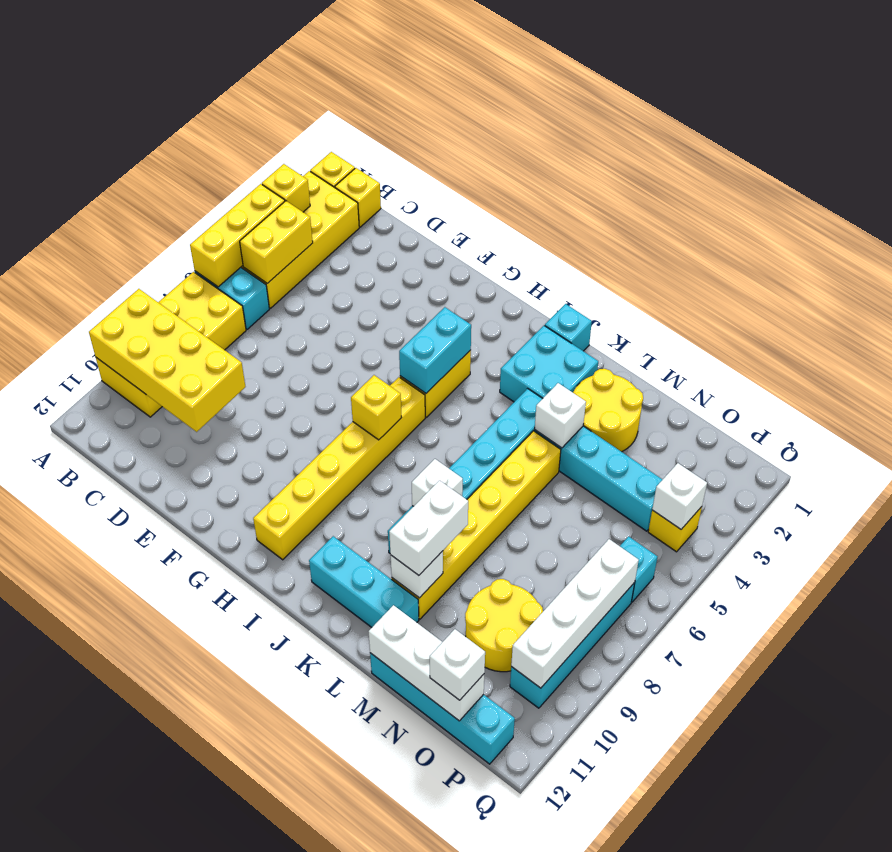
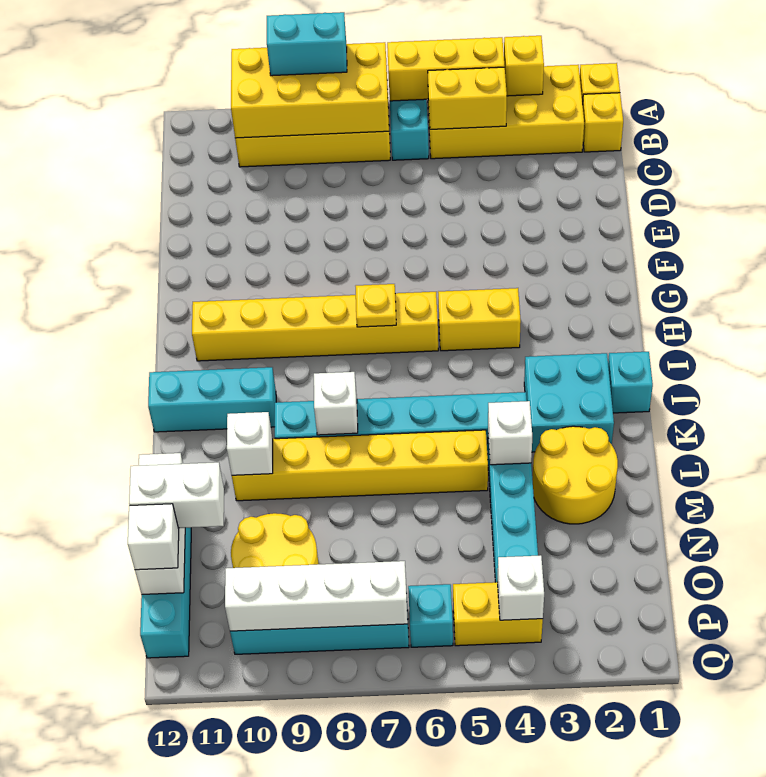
yellow 2x4 brick [89,289,245,432] -> yellow 2x4 brick turned to [231,42,389,138]
cyan 1x2 brick [399,307,471,393] -> cyan 1x2 brick moved to [267,12,347,76]
yellow 1x1 brick [351,375,402,440] -> yellow 1x1 plate [356,284,396,327]
cyan 1x3 brick [309,536,419,627] -> cyan 1x3 brick turned to [148,367,276,432]
white 1x2 brick [389,480,468,575] -> white 1x2 brick moved to [129,462,224,528]
yellow 1x1 brick [648,507,702,552] -> yellow 1x2 brick [453,582,543,646]

